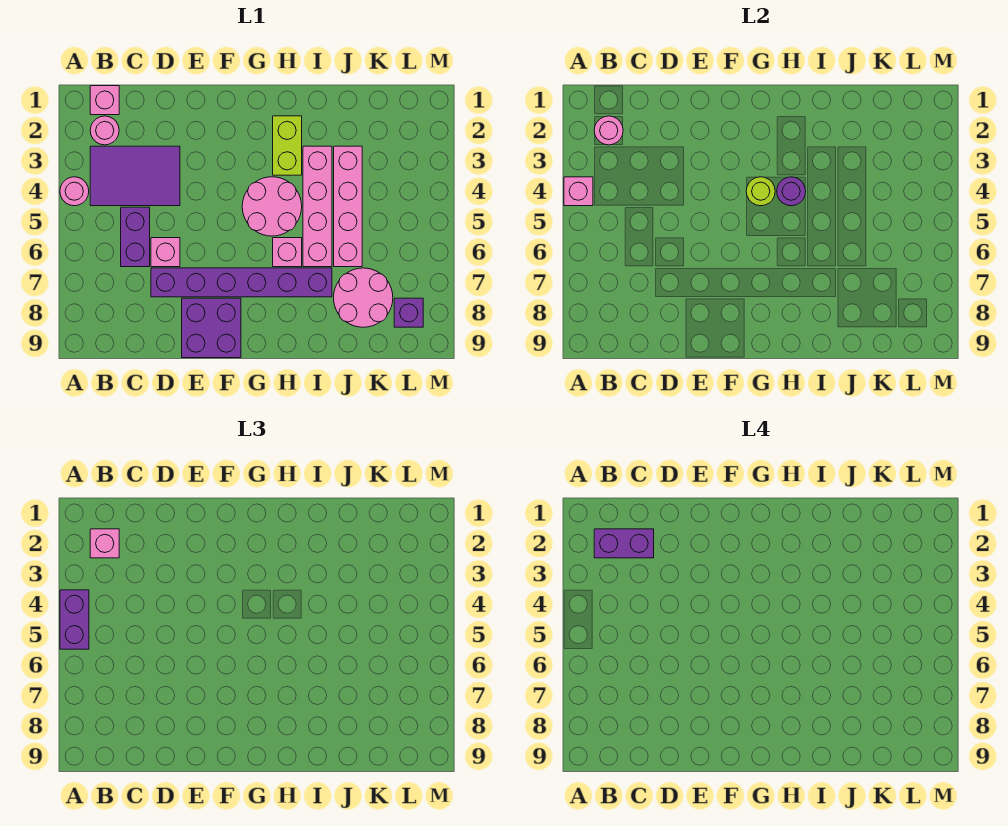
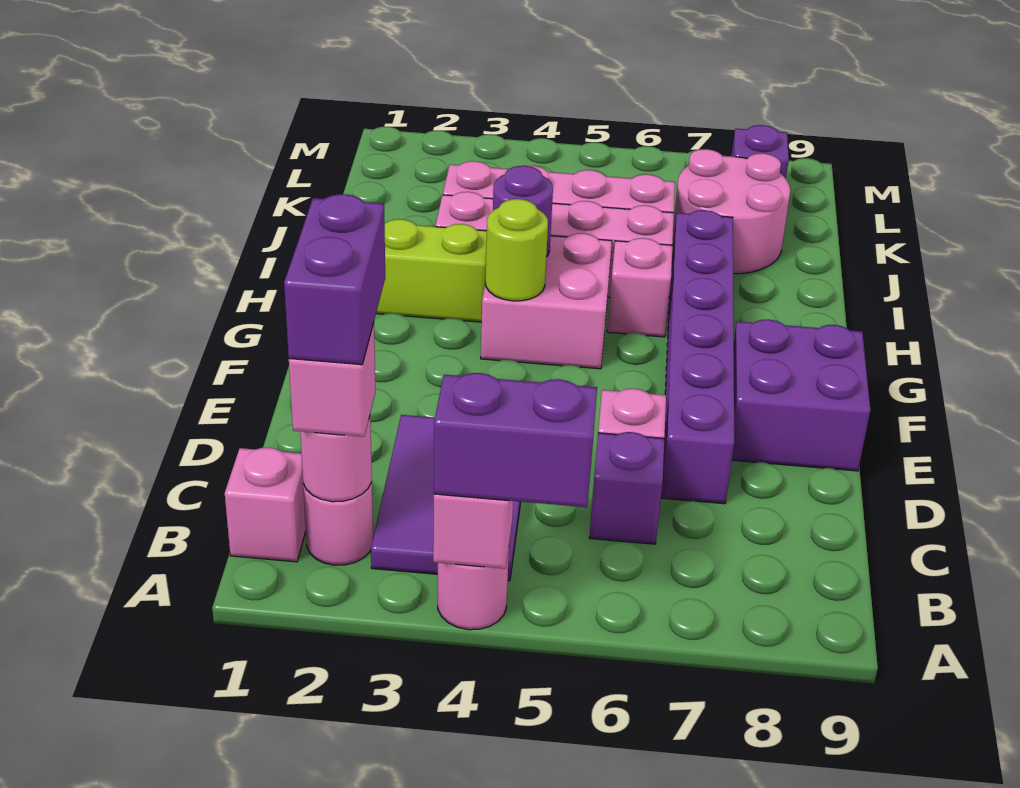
purple 1x2 brick [121,207,150,267] -> purple 1x1 brick [589,432,664,544]
pink 2x2 round brick [242,177,302,236] -> pink 2x2 brick [481,233,612,369]

